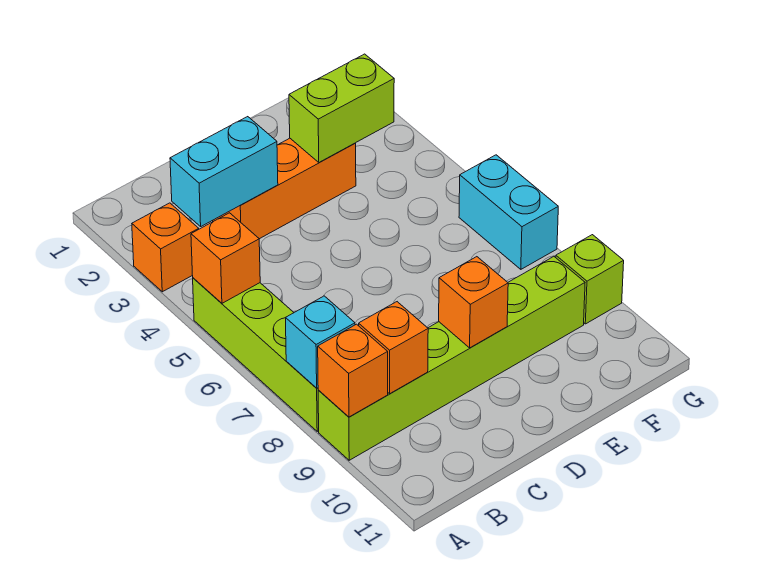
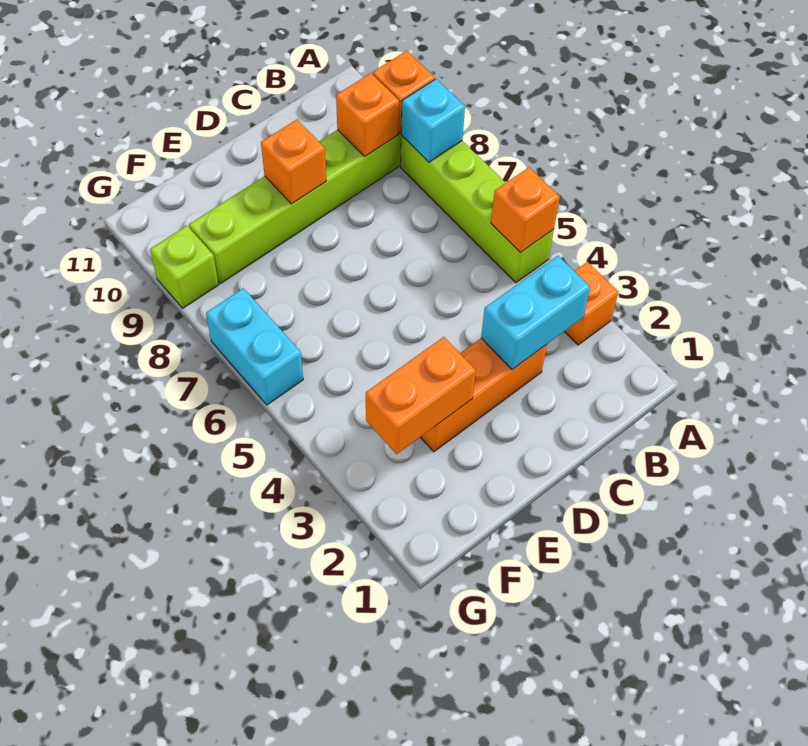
lime 1x2 brick [289,54,394,163] -> orange 1x2 brick [366,337,476,454]

